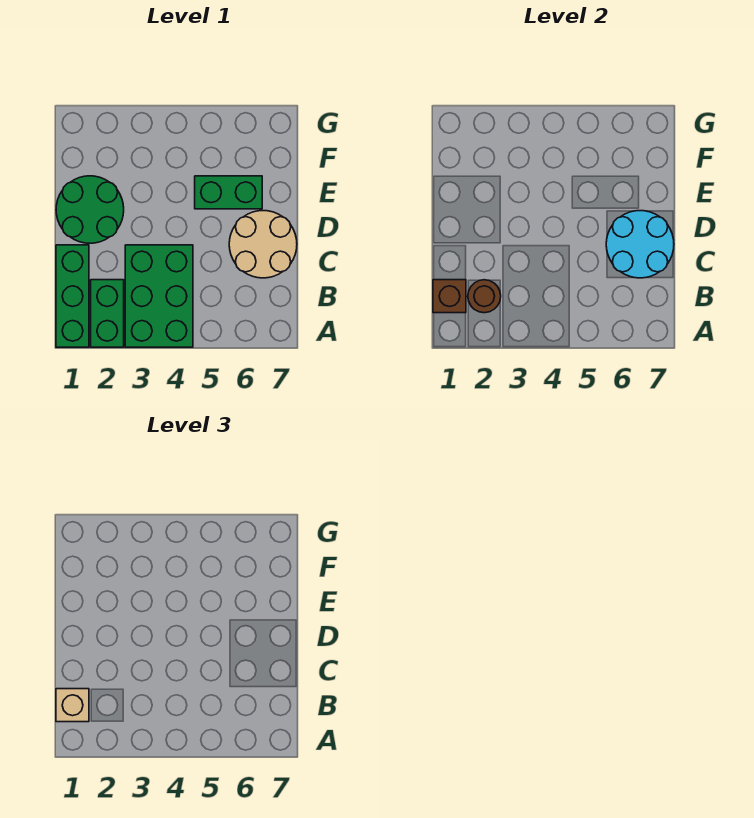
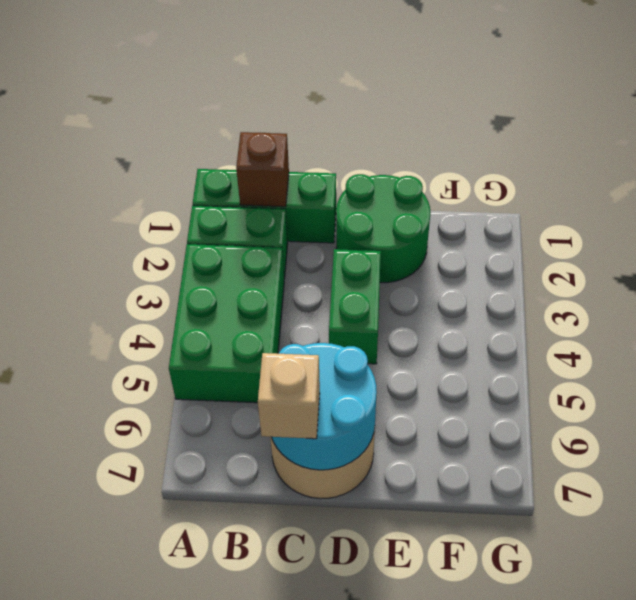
green 2x3 brick [125,245,193,347] -> green 2x3 brick turned to [169,244,284,403]
tan 1x1 brick [56,689,89,722] -> tan 1x1 brick moved to [258,353,320,439]
brown 1x1 round brick [468,280,501,313] -> none
green 1x2 brick [195,176,262,209] -> green 1x2 brick moved to [329,249,381,364]

